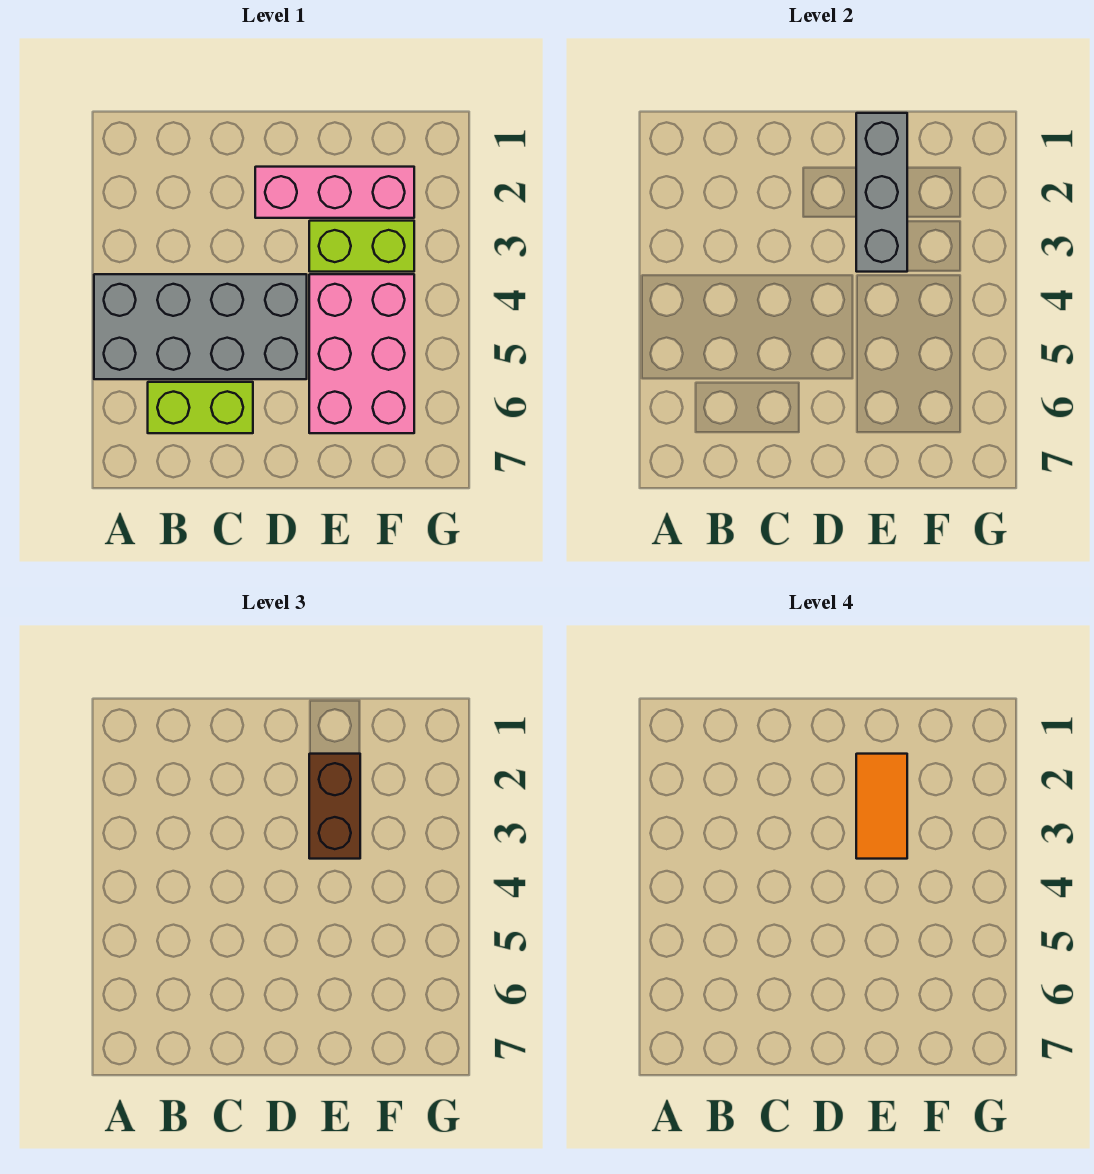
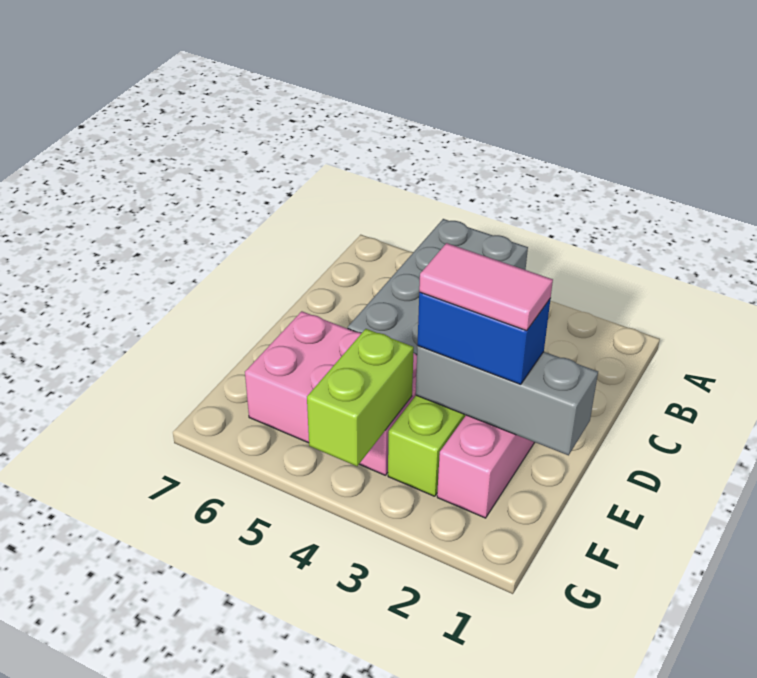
lime 1x2 brick [148,382,253,433] -> lime 1x2 brick moved to [307,329,414,466]
brown 1x2 brick [309,754,360,859] -> blue 1x2 brick [417,292,551,384]
orange 1x2 tile [856,754,907,859] -> pink 1x2 tile [419,243,553,331]

